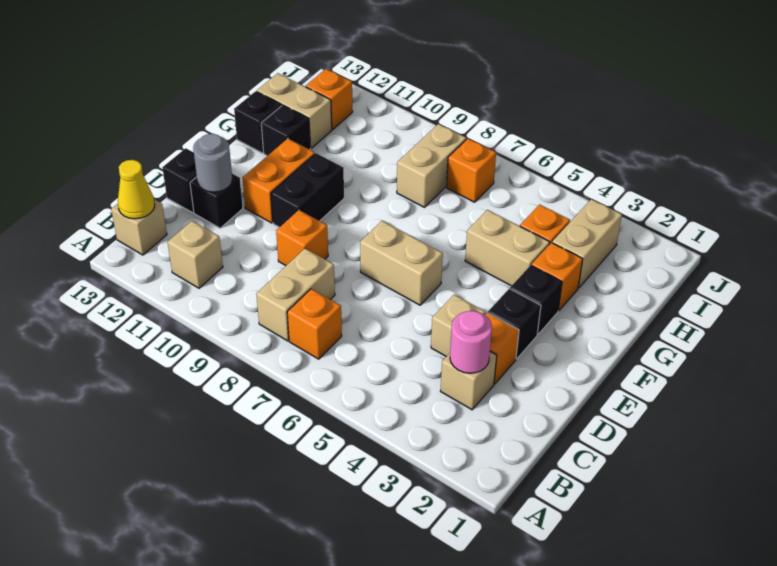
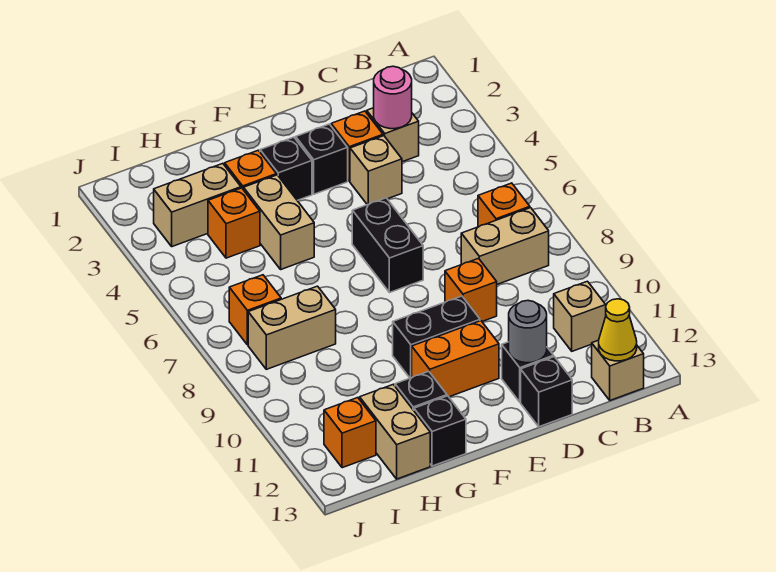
tan 1x2 brick [360,221,443,305] -> black 1x2 brick [352,198,423,293]

